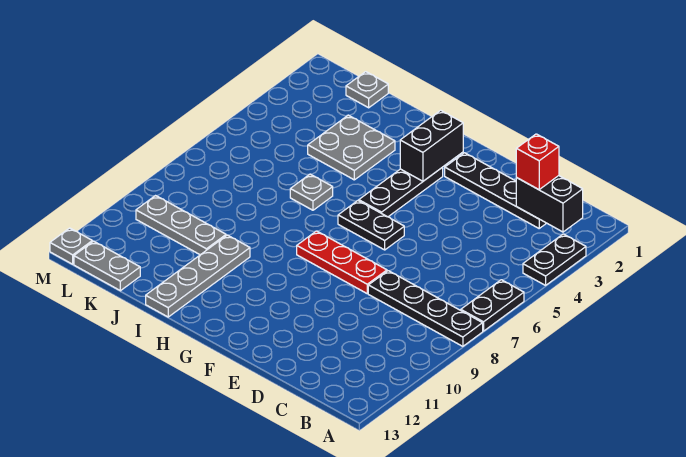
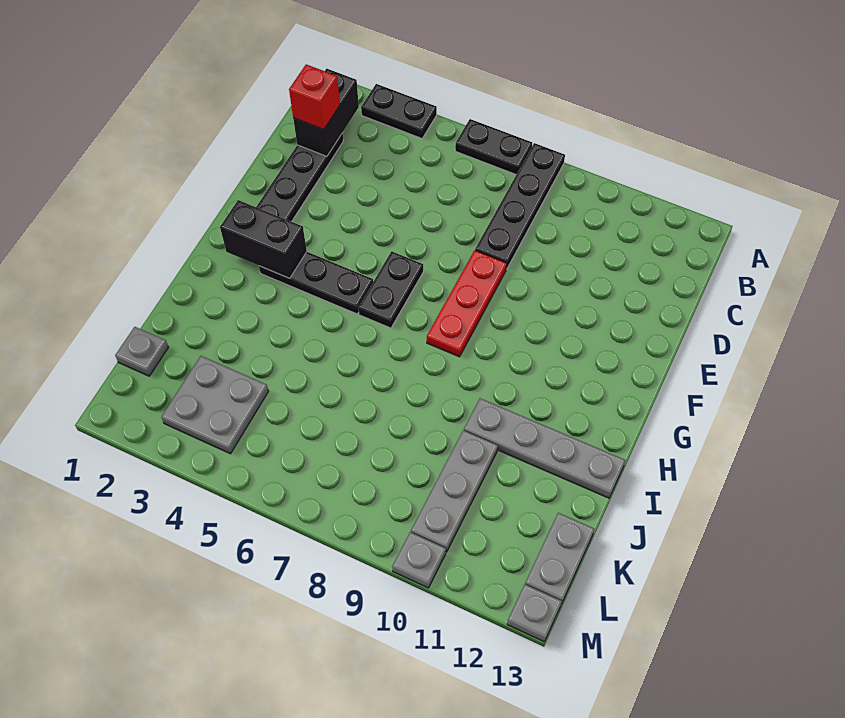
grey 2x2 plate [308,115,395,180] -> grey 2x2 plate moved to [161,356,268,454]
grey 1x1 plate [290,174,333,210] -> grey 1x1 plate moved to [392,532,446,588]

